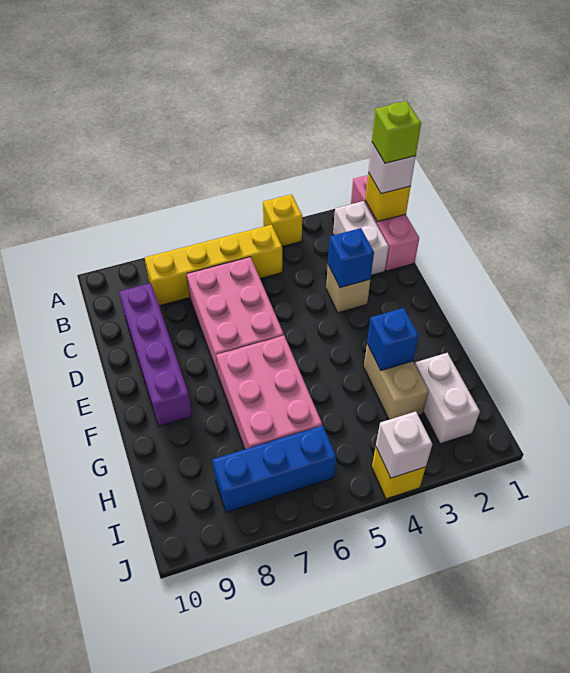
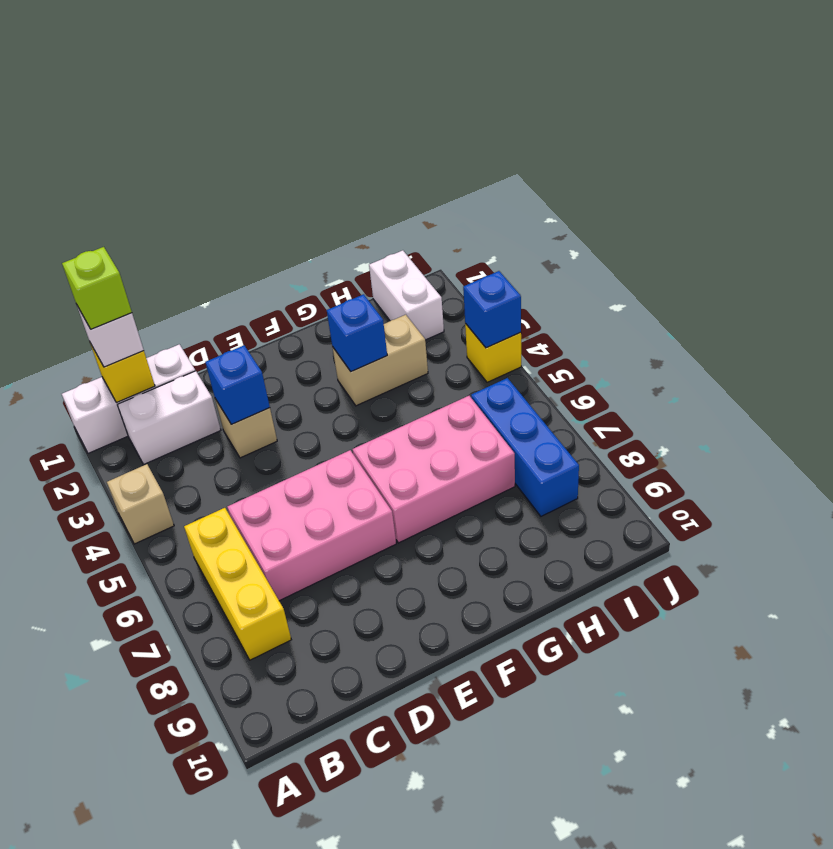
pink 1x3 brick [351,175,419,271] -> white 1x3 brick [62,344,195,453]
yellow 1x1 brick [263,194,302,247] -> tan 1x1 brick [107,464,174,544]
yellow 1x4 brick [145,225,282,306] -> yellow 1x3 brick [184,508,291,660]
purple 1x4 brick [119,283,192,426] -> none
white 1x2 brick [415,353,480,444] -> white 1x2 brick turned to [369,250,444,340]
white 1x1 brick [376,411,432,478] -> blue 1x1 brick [463,271,521,348]

